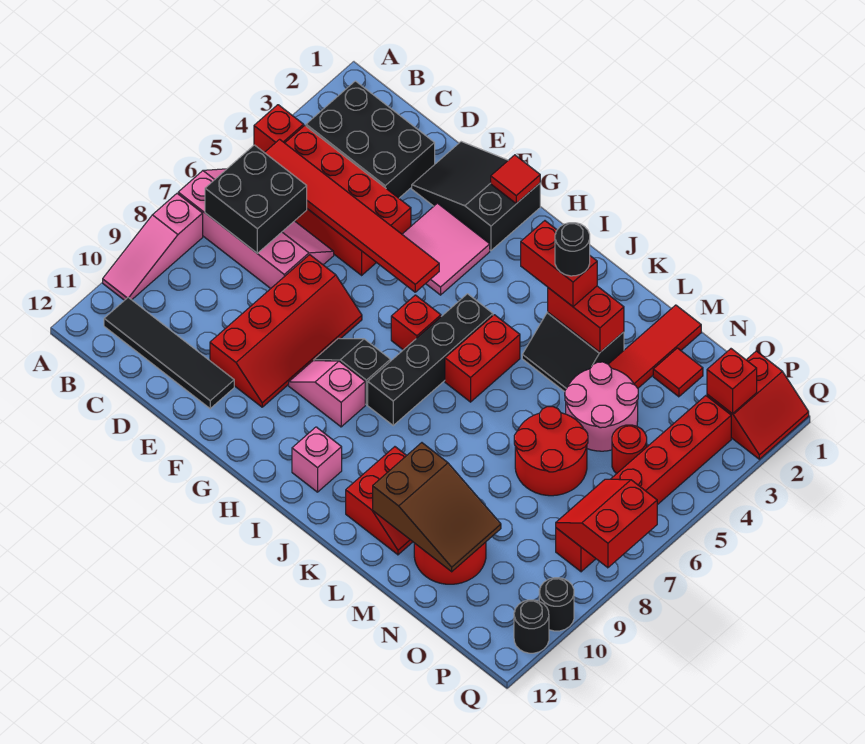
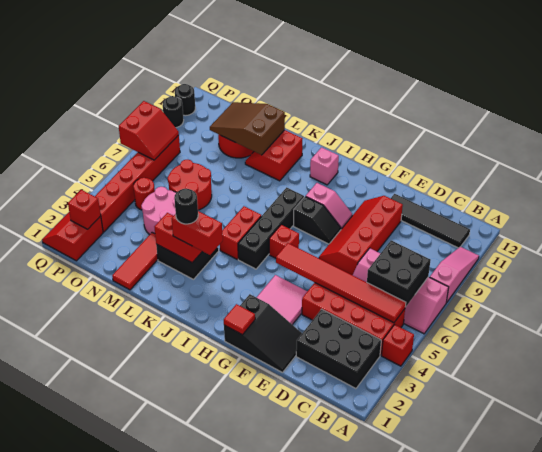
red 1x1 tile [653,348,703,397] -> none

